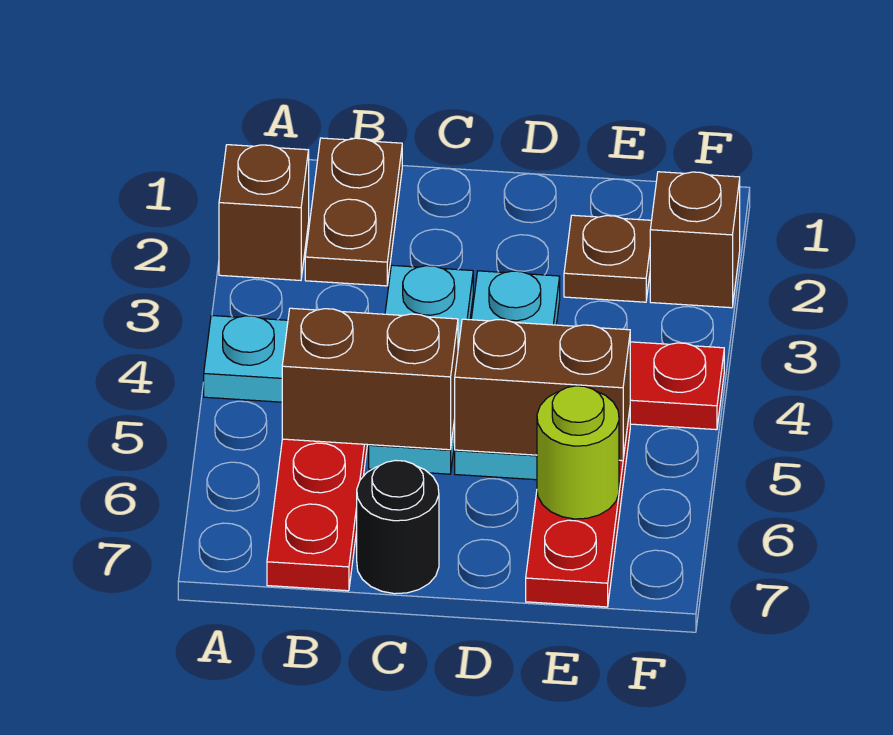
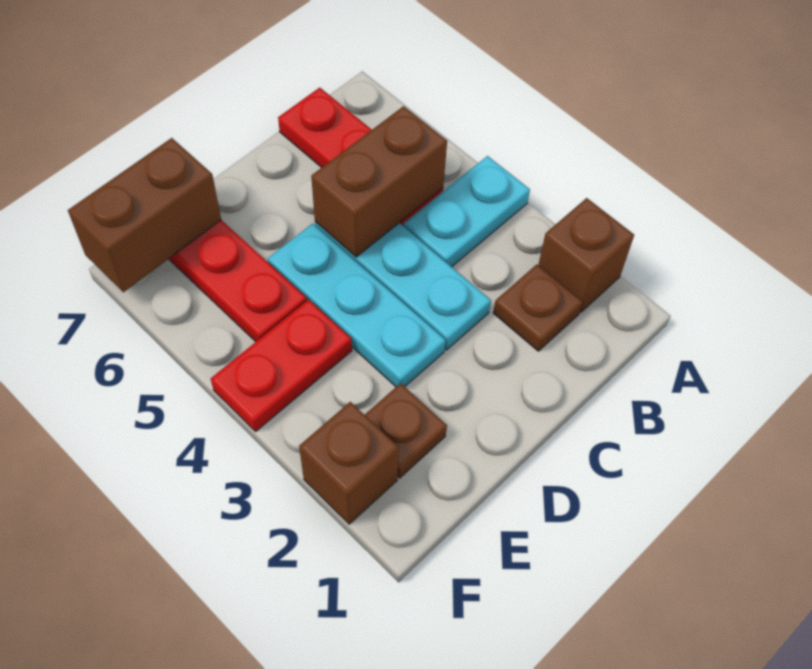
brown 1x2 plate [305,138,402,286] -> brown 1x1 plate [493,264,583,351]
black 1x1 round brick [357,460,439,594] -> none
brown 1x2 brick [455,319,630,461] -> brown 1x2 brick moved to [68,138,221,292]
lime 1x1 round brick [537,386,619,519] -> none

